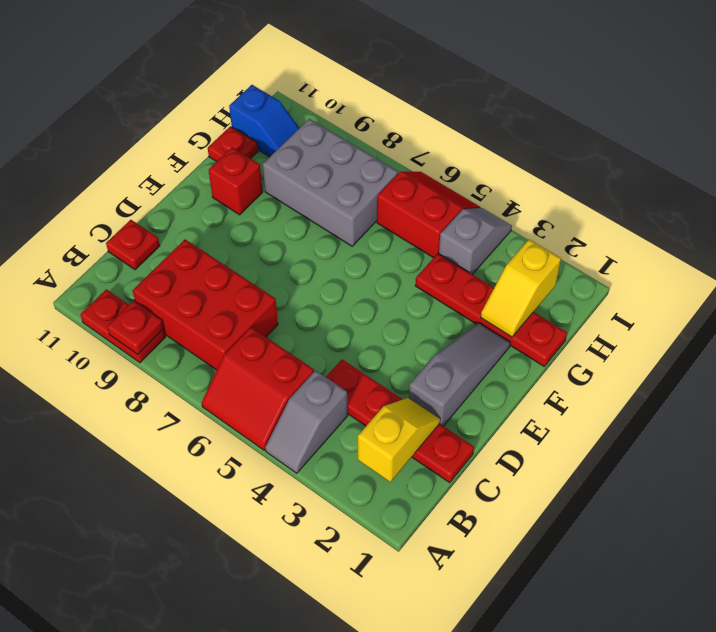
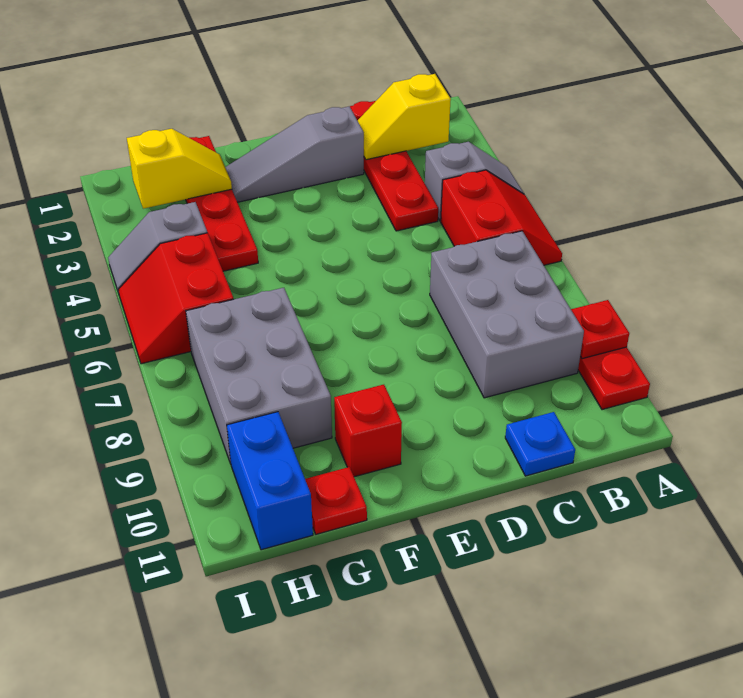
red 2x3 brick [133,239,278,370] -> grey 2x3 brick [430,231,584,398]
red 1x1 plate [106,220,160,270] -> blue 1x1 plate [505,412,575,476]
blue 1x2 slope [229,85,299,157] -> blue 1x2 brick [227,412,313,550]

